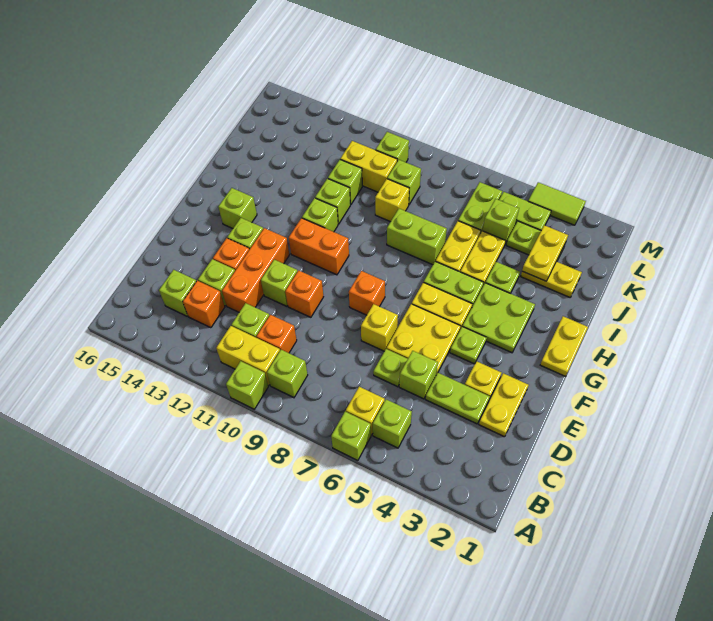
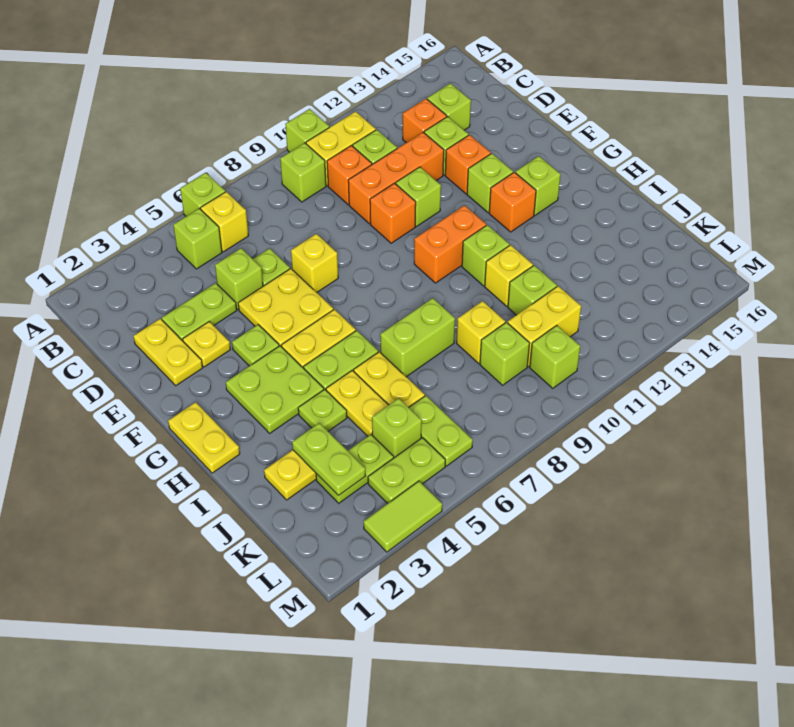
orange 1x3 brick [222,228,289,312] -> orange 1x3 brick turned to [348,132,444,224]
orange 1x1 brick [349,271,385,315] -> orange 1x1 brick moved to [489,172,536,232]
lime 1x1 brick [315,179,350,224] -> yellow 1x1 brick [485,245,533,306]
yellow 1x2 plate [522,225,568,281] -> lime 1x2 plate [292,423,366,496]

